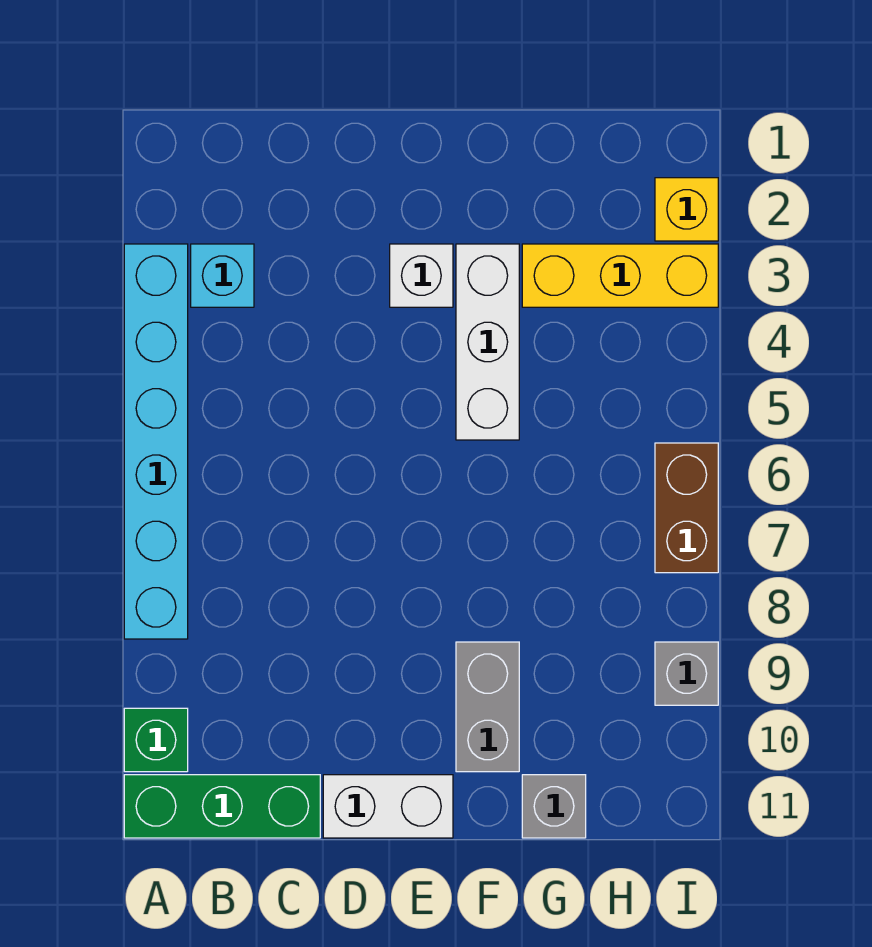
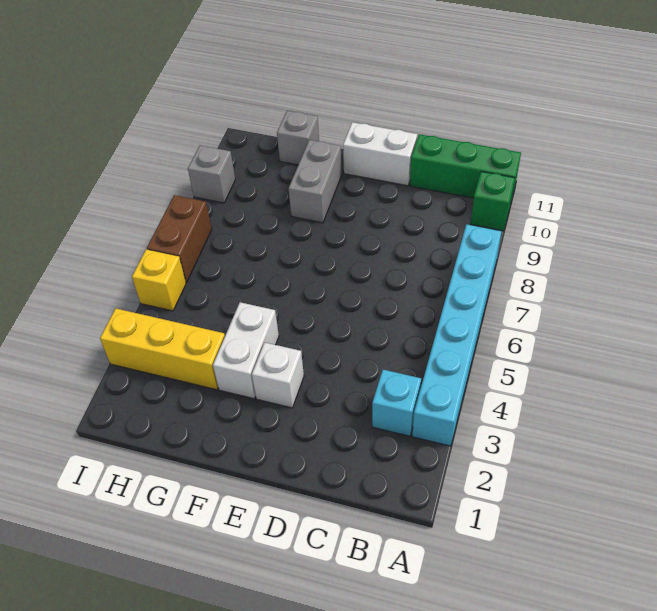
white 1x3 brick [456,244,519,440] -> white 1x2 brick [213,302,279,399]
yellow 1x1 brick [655,178,718,241] -> yellow 1x1 brick moved to [132,249,186,311]

